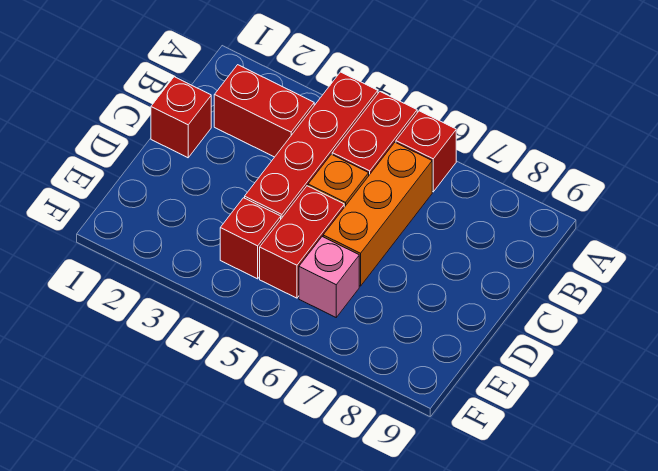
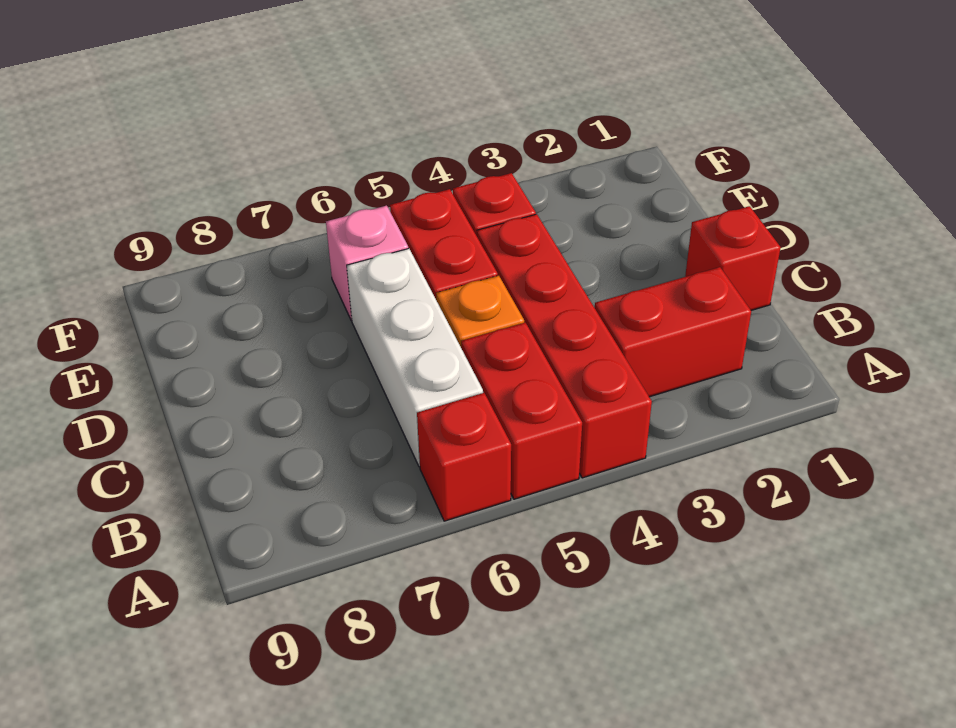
orange 1x3 brick [323,142,432,286] -> white 1x3 brick [347,248,483,467]

